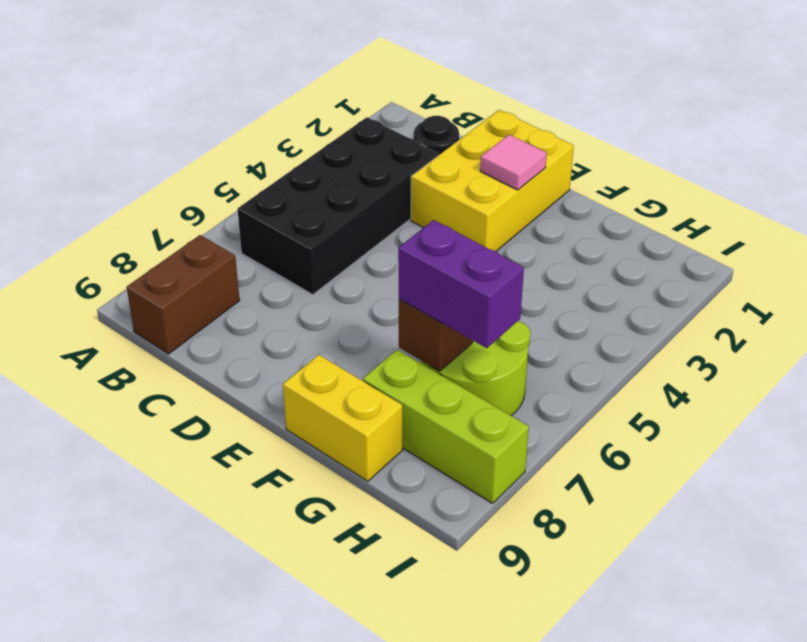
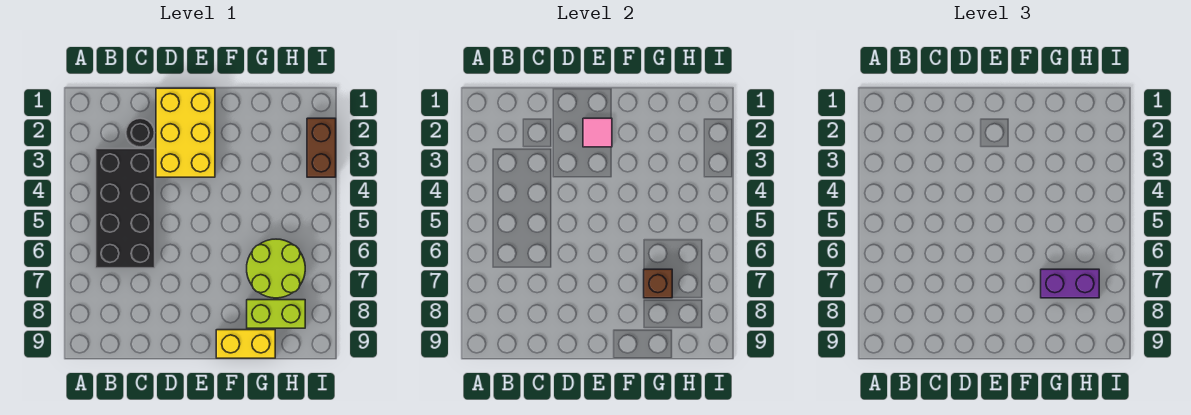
brown 1x2 brick [127,235,240,354] -> brown 1x2 brick moved to [307,118,336,177]
lime 1x3 brick [363,350,529,503] -> lime 1x2 brick [247,300,305,328]

